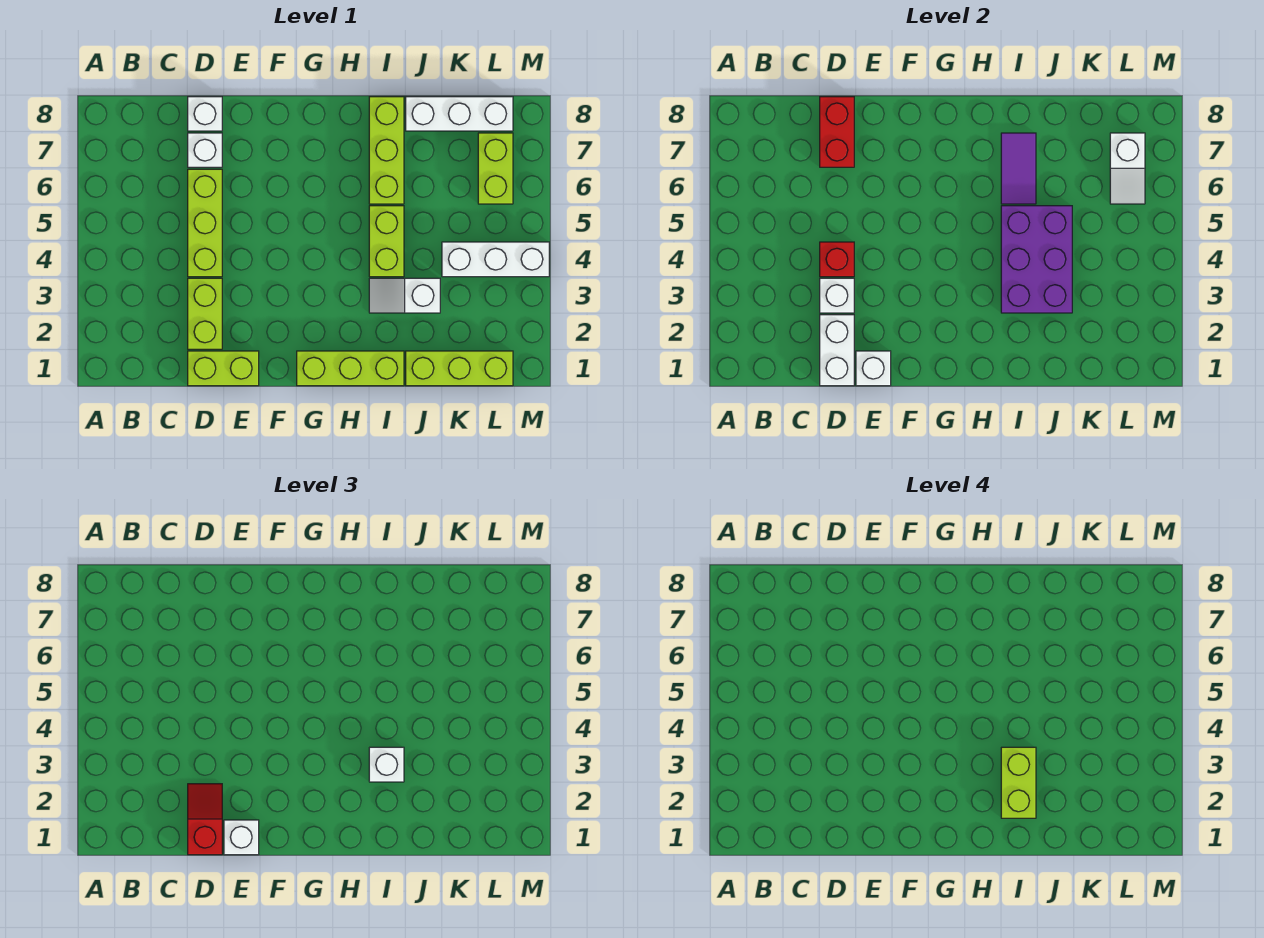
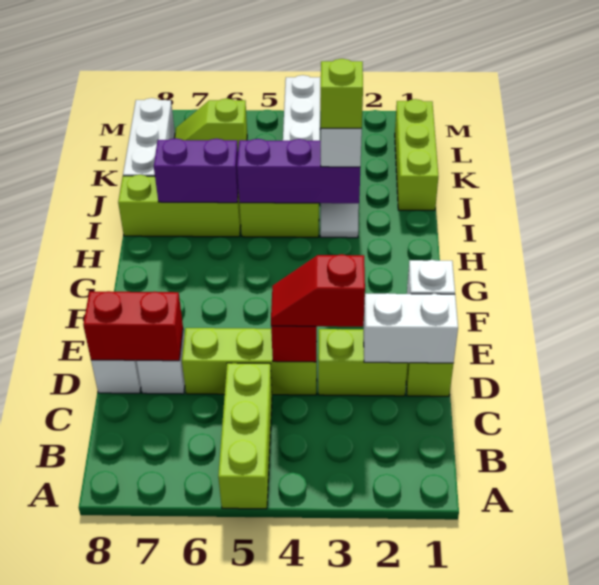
red 1x2 slope [188,784,222,855] -> red 1x2 slope moved to [271,254,365,327]
white 1x1 brick [820,278,854,313] -> none
white 1x1 brick [224,820,259,855] -> none
lime 1x3 brick [297,351,404,386] -> lime 1x3 brick moved to [218,363,272,509]
lime 1x2 brick [1001,747,1036,818] -> lime 1x1 brick [320,59,363,128]
purple 2x3 brick [1001,206,1072,313] -> purple 1x3 brick [237,139,360,203]
purple 1x2 tile [1001,133,1036,204] -> purple 1x2 brick [154,138,238,203]
lime 1x2 brick [478,133,513,204] -> lime 1x2 slope [175,98,247,148]
white 1x2 slope [1110,133,1145,204] -> none

